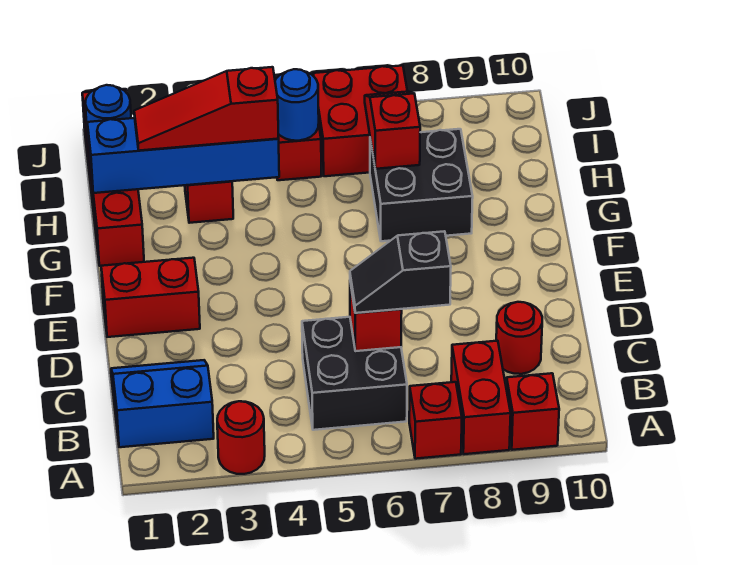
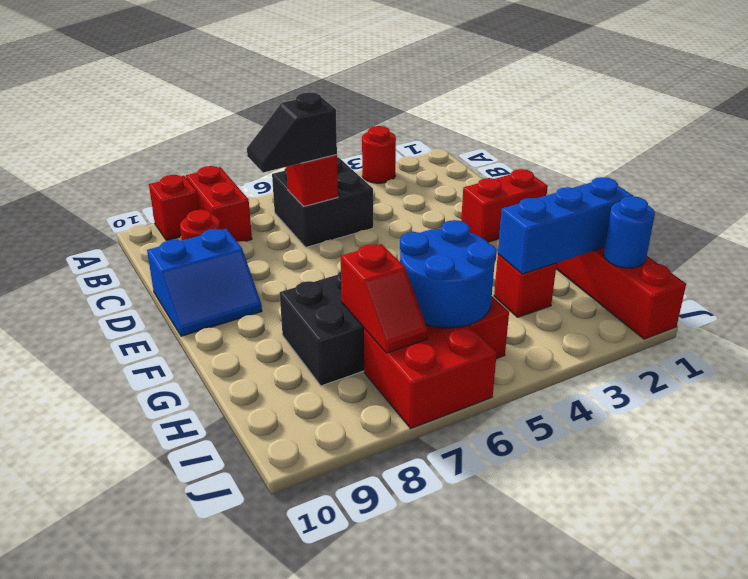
red 1x1 brick [409,382,462,459] -> none
blue 2x2 slope [111,360,214,447] -> blue 2x2 slope moved to [147,229,262,336]
black 1x2 slope [350,231,451,313] -> black 1x2 slope turned to [247,92,337,173]
blue 1x4 brick [87,118,279,193] -> blue 1x3 brick [498,177,633,274]
red 1x3 slope [134,67,279,151] -> none
blue 1x1 round brick [275,69,319,141] -> blue 2x2 round brick [400,220,497,328]

